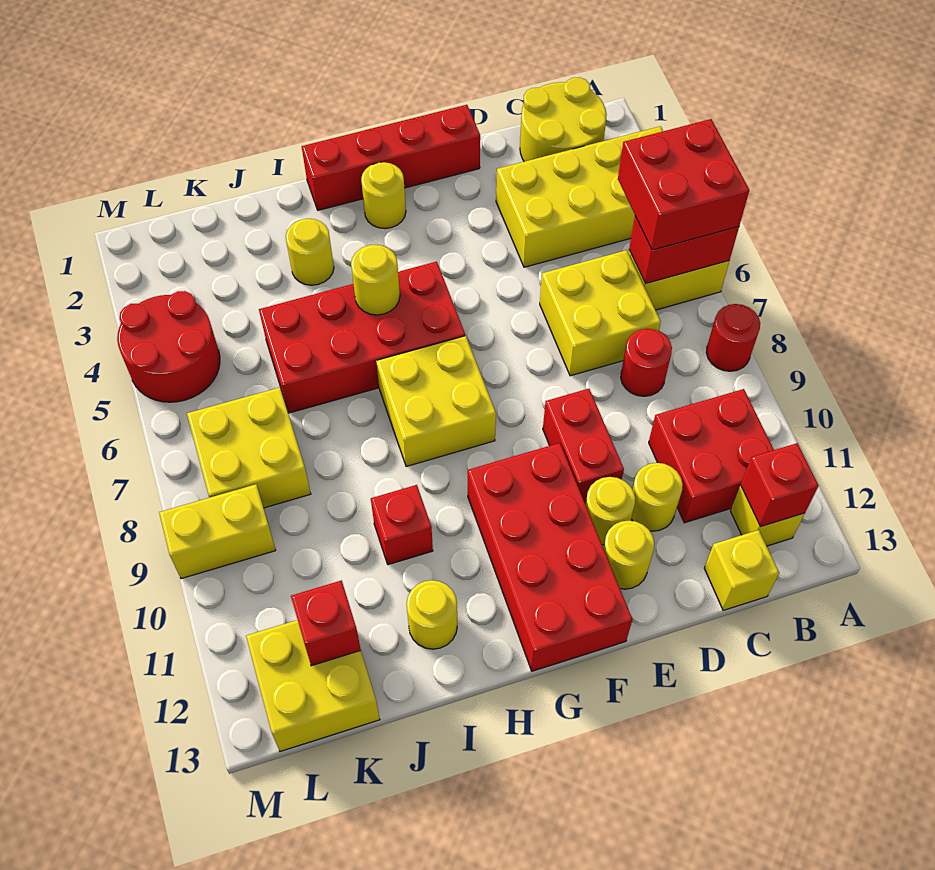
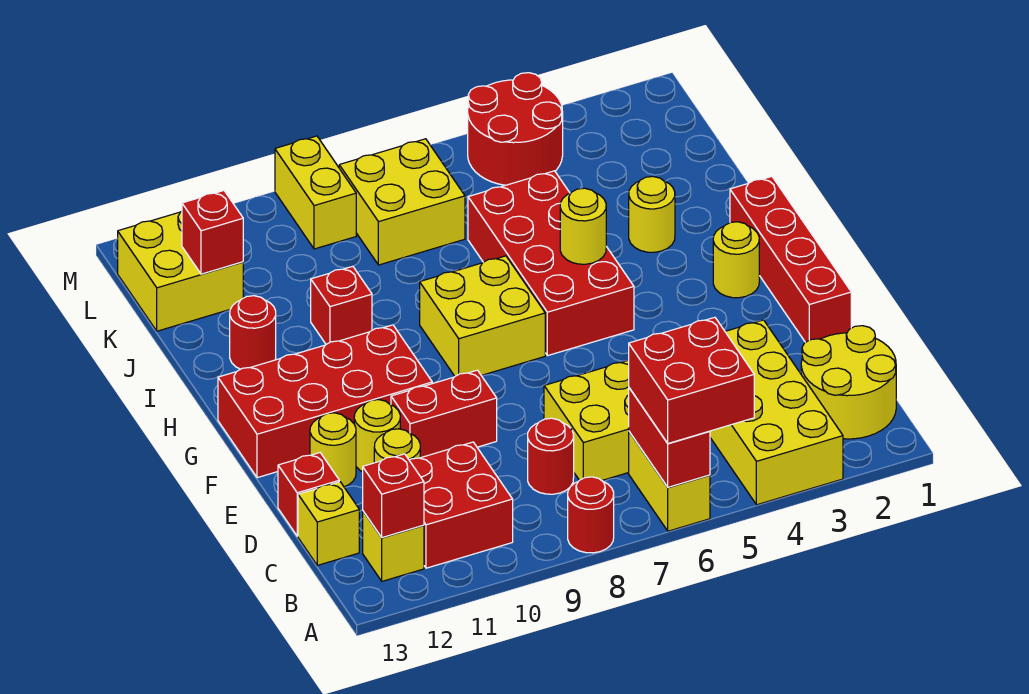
none -> red 1x1 brick [278,453,339,536]
yellow 1x1 round brick [407,580,457,649] -> red 1x1 round brick [230,296,276,369]

